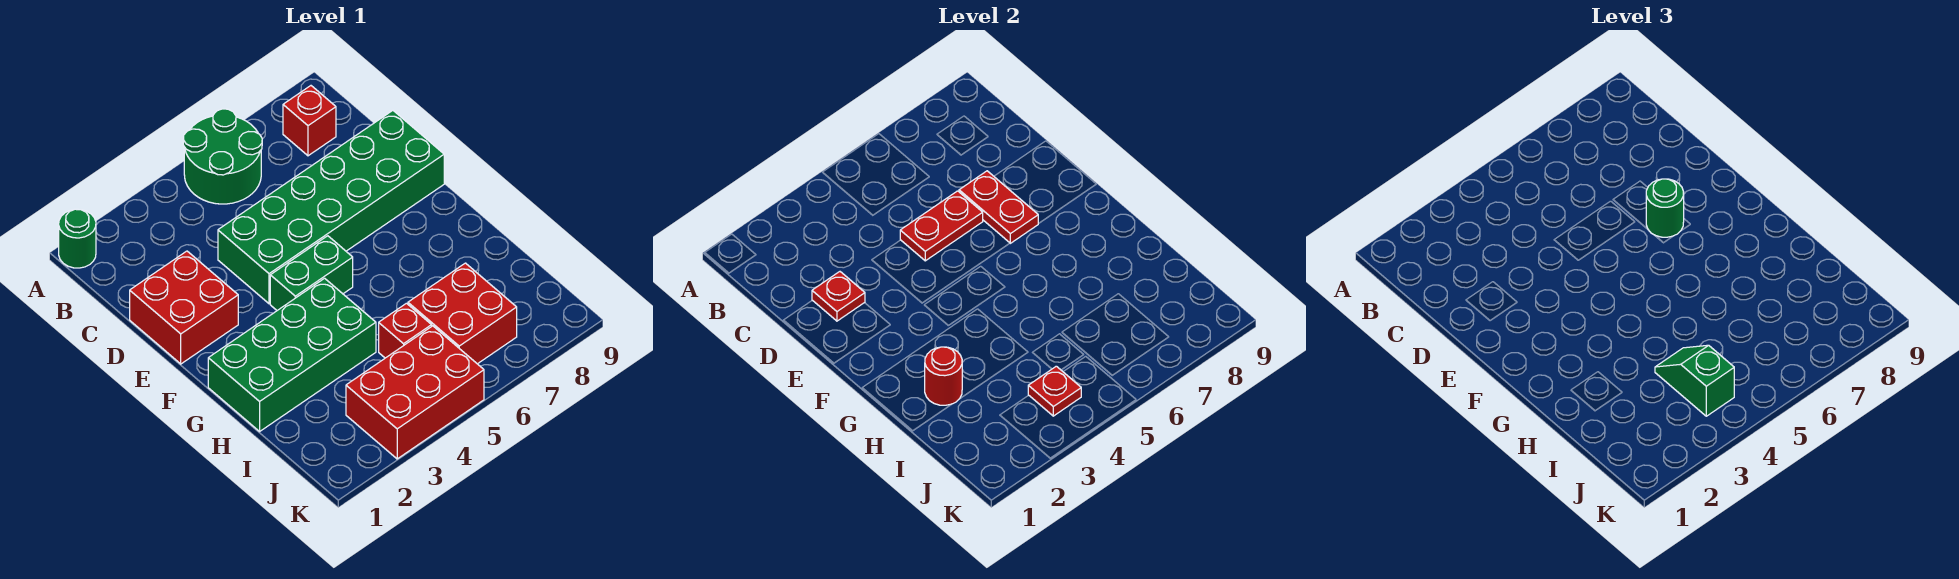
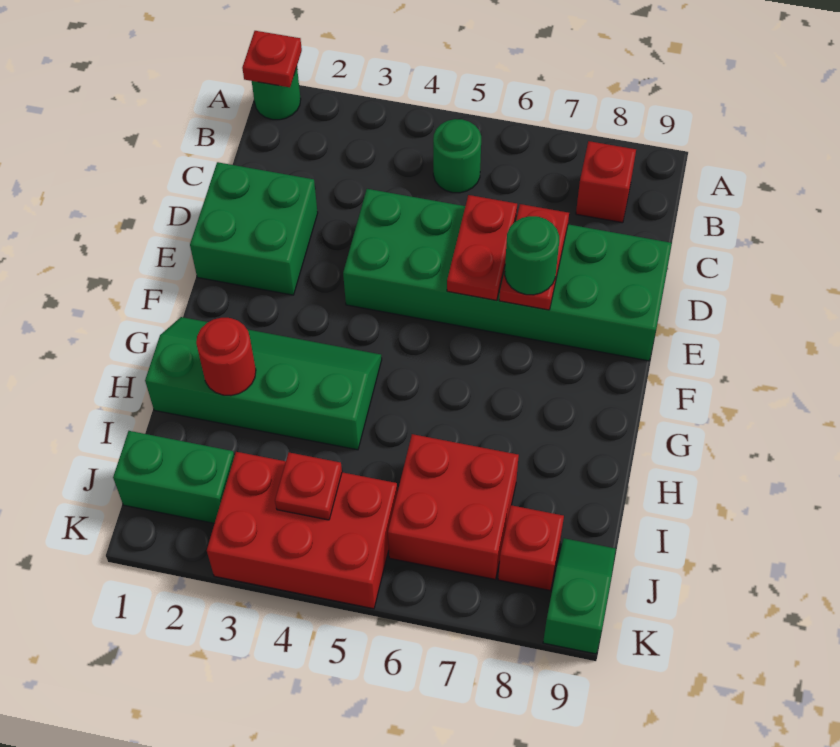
green 2x2 round brick [183,109,262,204] -> green 1x1 round brick [433,119,481,193]
red 2x2 brick [130,251,238,364] -> green 2x2 brick [190,162,318,295]
red 1x1 plate [812,272,865,321] -> red 1x1 plate moved to [242,31,302,87]
red 1x2 plate [900,191,983,261] -> red 1x2 plate turned to [447,195,517,301]
green 1x2 brick [270,236,353,310] -> green 1x2 brick moved to [113,431,234,523]
green 2x4 brick [208,278,376,431] -> green 2x4 slope [145,317,382,450]
green 1x2 slope [1655,345,1734,416] -> green 1x2 slope moved to [543,538,616,654]
red 1x1 brick [379,303,432,358] -> red 1x1 brick moved to [498,505,564,590]

